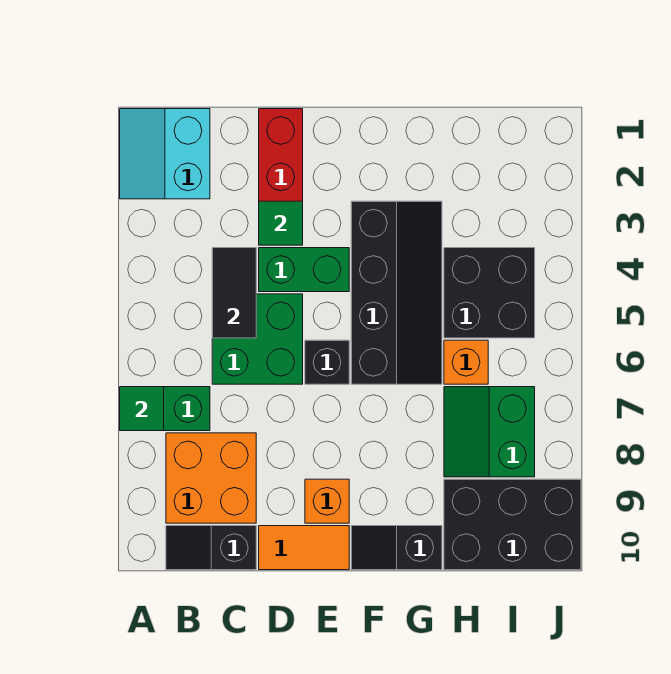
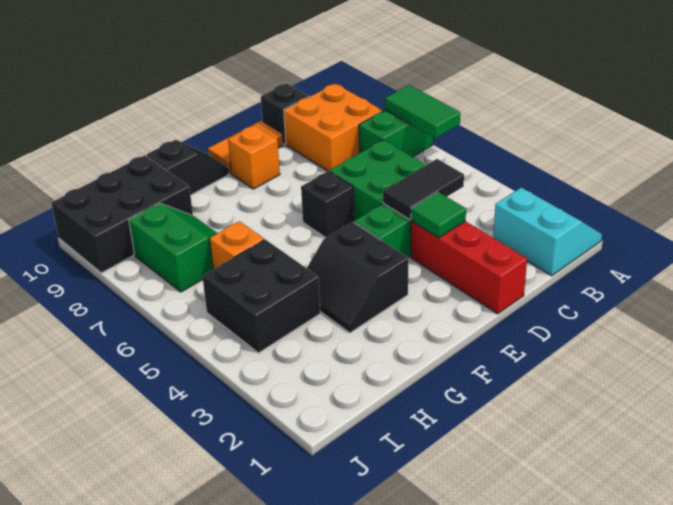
green 1x1 tile [120,387,164,431] -> green 1x2 tile [385,85,460,138]
black 1x2 tile [212,248,256,338] -> black 1x2 tile turned to [383,159,464,219]
black 2x4 slope [351,201,442,384] -> black 2x2 slope [307,222,408,333]

